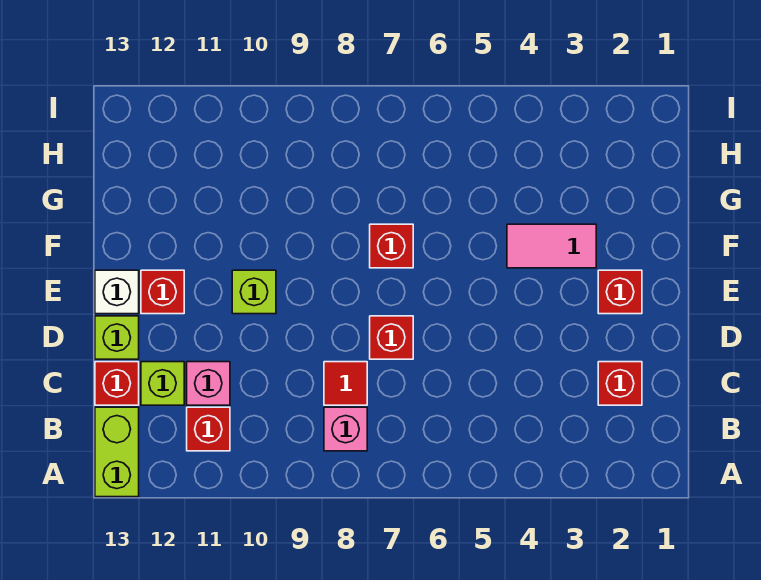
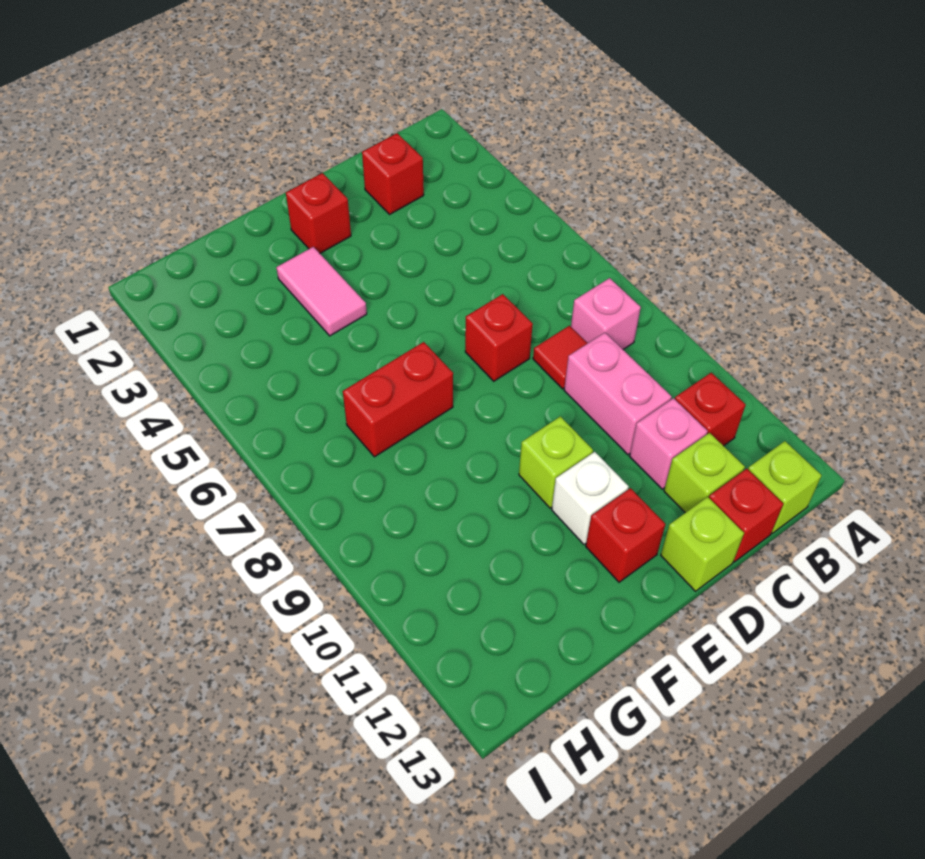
lime 1x2 brick [95,407,139,497] -> lime 1x1 brick [748,441,822,533]
none -> pink 1x2 brick [564,333,672,455]
white 1x1 brick [95,270,139,314] -> white 1x1 brick moved to [552,452,629,544]
red 1x1 brick [370,224,413,268] -> red 1x2 brick [343,342,453,457]

